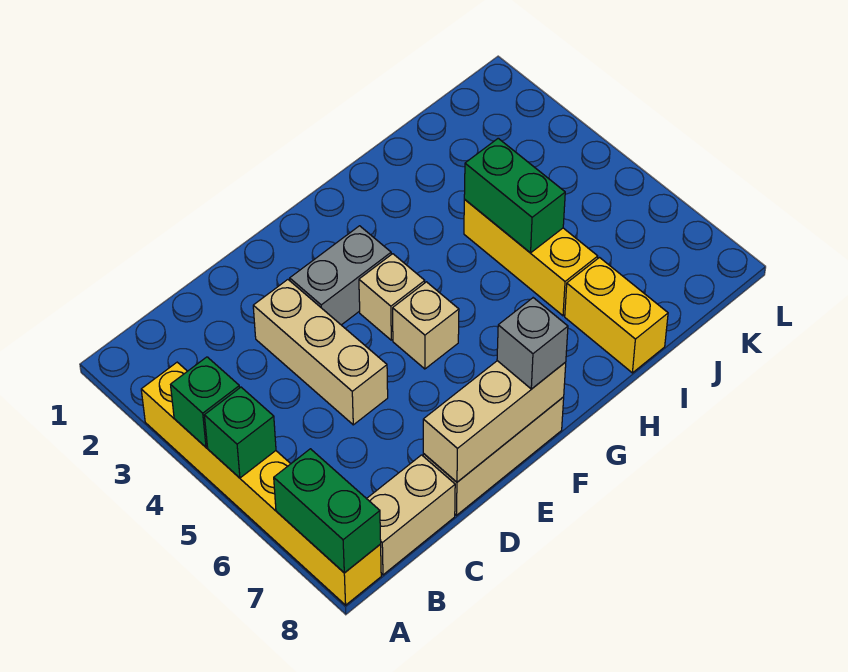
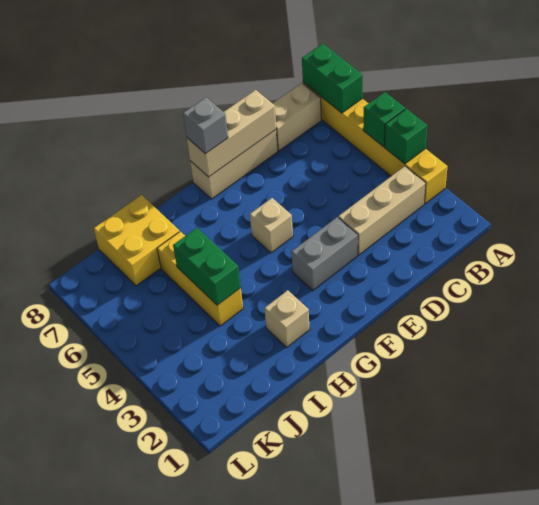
tan 1x3 brick [253,280,388,425] -> tan 1x3 brick turned to [338,166,426,255]
tan 1x1 brick [359,254,425,340] -> tan 1x1 brick moved to [264,290,310,347]
yellow 1x2 brick [565,258,668,373] -> yellow 2x2 brick [94,195,180,286]

